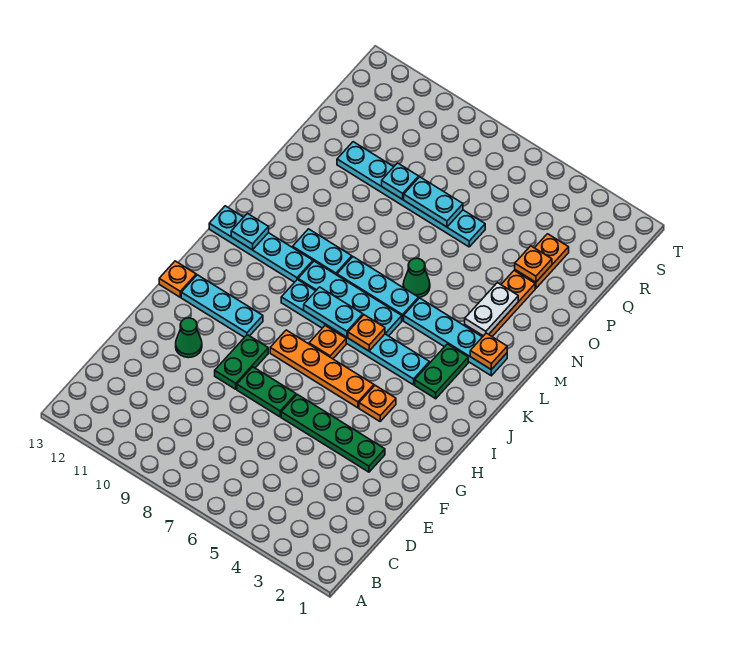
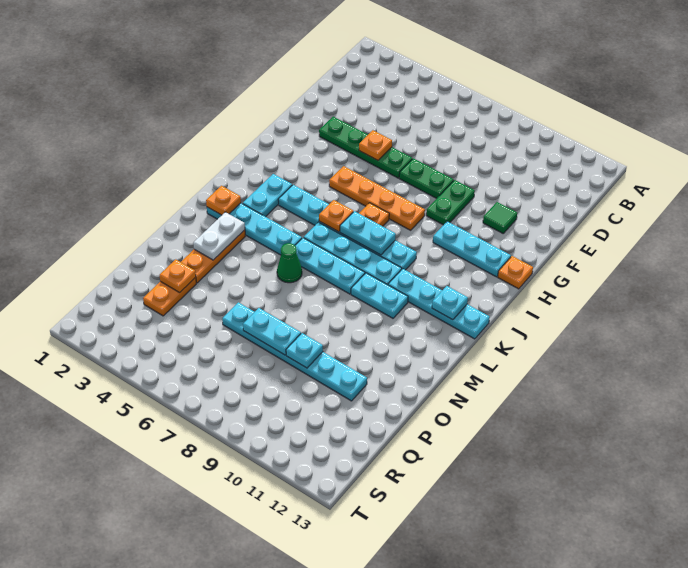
green 1x1 cone [176,318,202,358] -> green 1x1 tile [483,202,517,233]
orange 1x1 plate [359,385,396,421] -> orange 1x1 plate moved to [359,130,392,160]
green 1x2 plate [415,344,468,399] -> cyan 1x2 plate [243,174,292,217]

